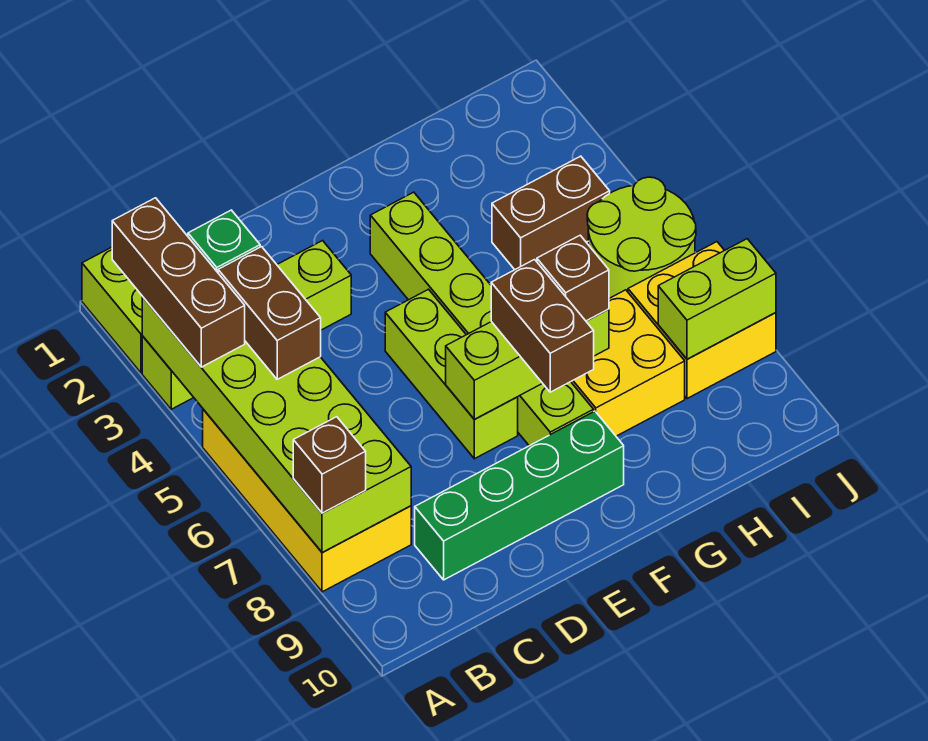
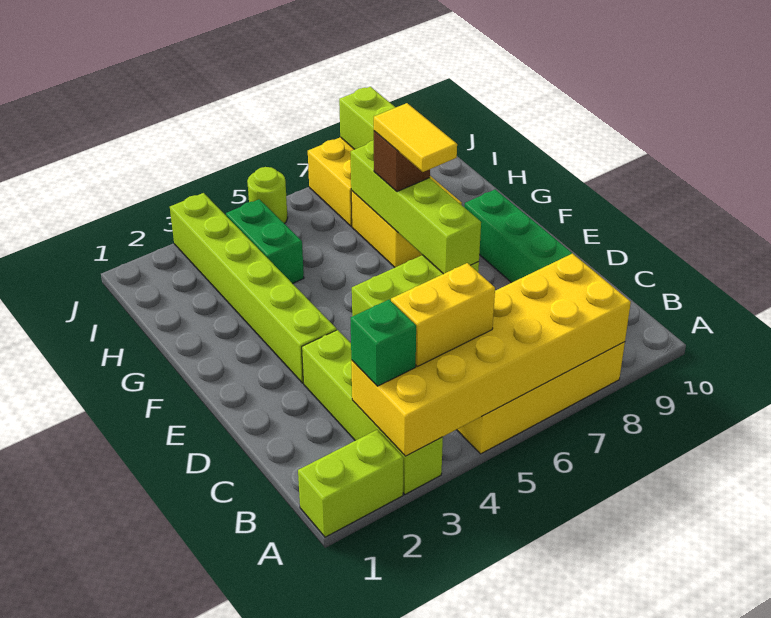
brown 1x3 brick [112,198,245,367] -> none
lime 2x6 brick [142,297,411,552] -> yellow 2x6 brick [351,253,631,456]
brown 1x1 brick [293,417,366,513] -> none
brown 1x2 brick [218,247,321,379] -> yellow 1x2 brick [391,263,495,366]
lime 1x3 brick [446,309,609,419] -> lime 1x4 brick [351,140,481,274]
lime 1x6 brick [370,192,594,446] -> lime 1x6 brick turned to [170,193,337,383]
brown 1x2 brick [491,260,594,392] -> none
none -> yellow 1x2 tile [374,103,457,172]
brown 1x2 brick [492,156,610,270] -> green 1x2 brick [226,199,304,284]
lime 2x2 round brick [587,177,696,298] -> lime 1x1 round brick [247,167,288,224]

